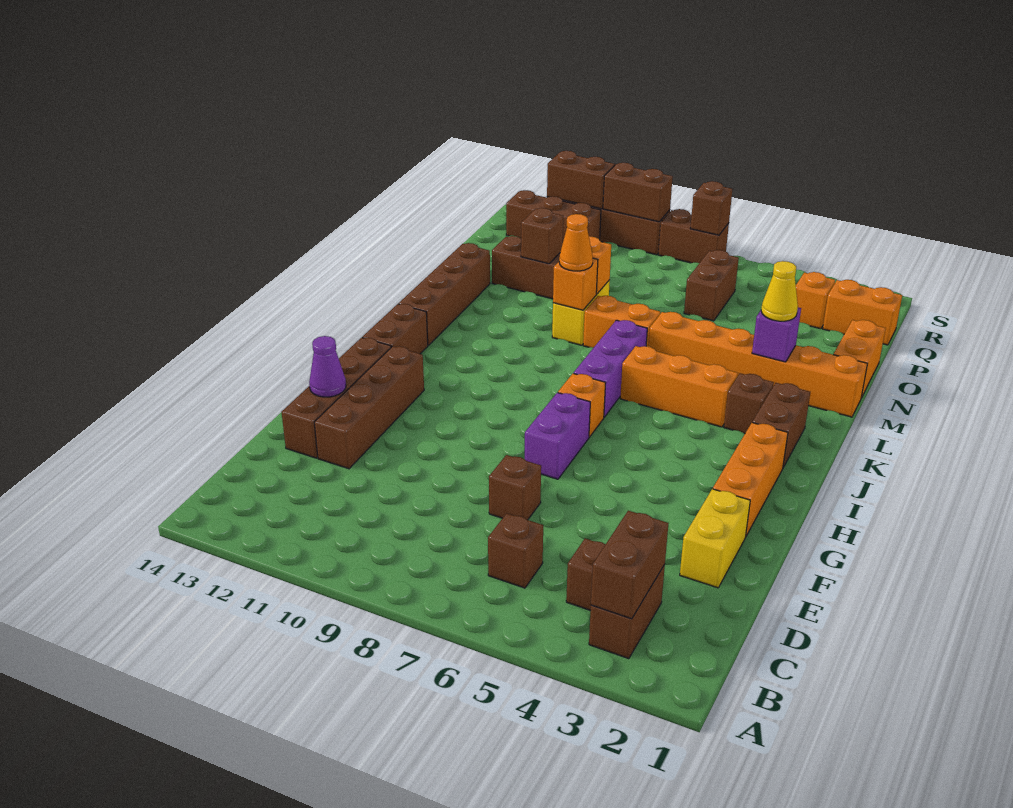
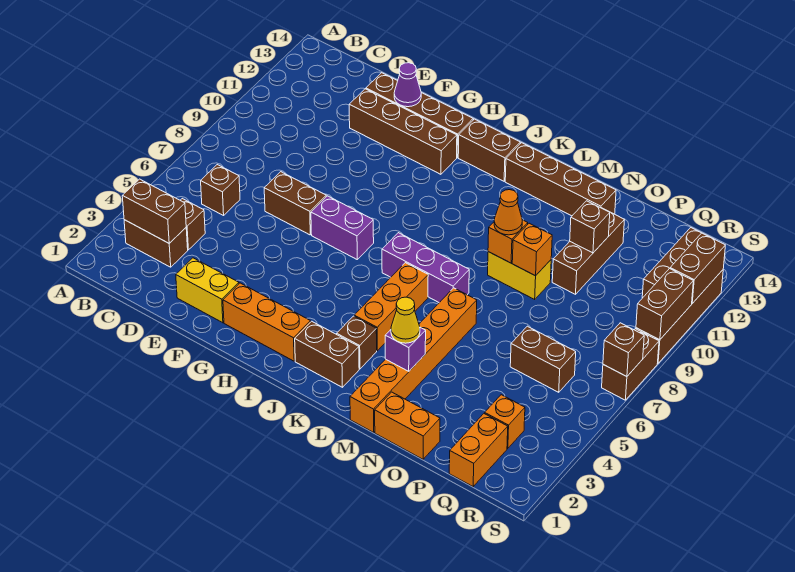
brown 1x1 brick [489,455,541,520] -> brown 1x2 brick [264,172,326,235]
orange 1x1 brick [558,373,605,437] -> none
orange 1x2 brick [583,296,660,348] -> none

